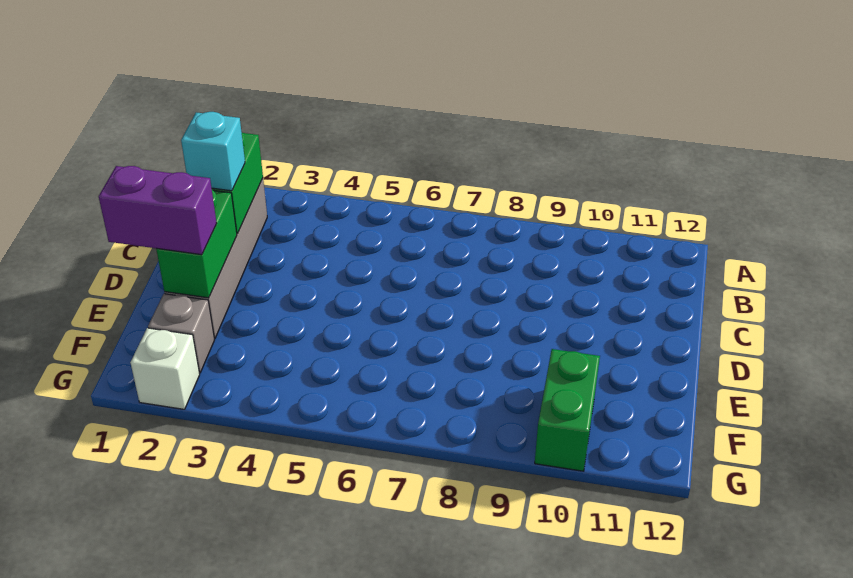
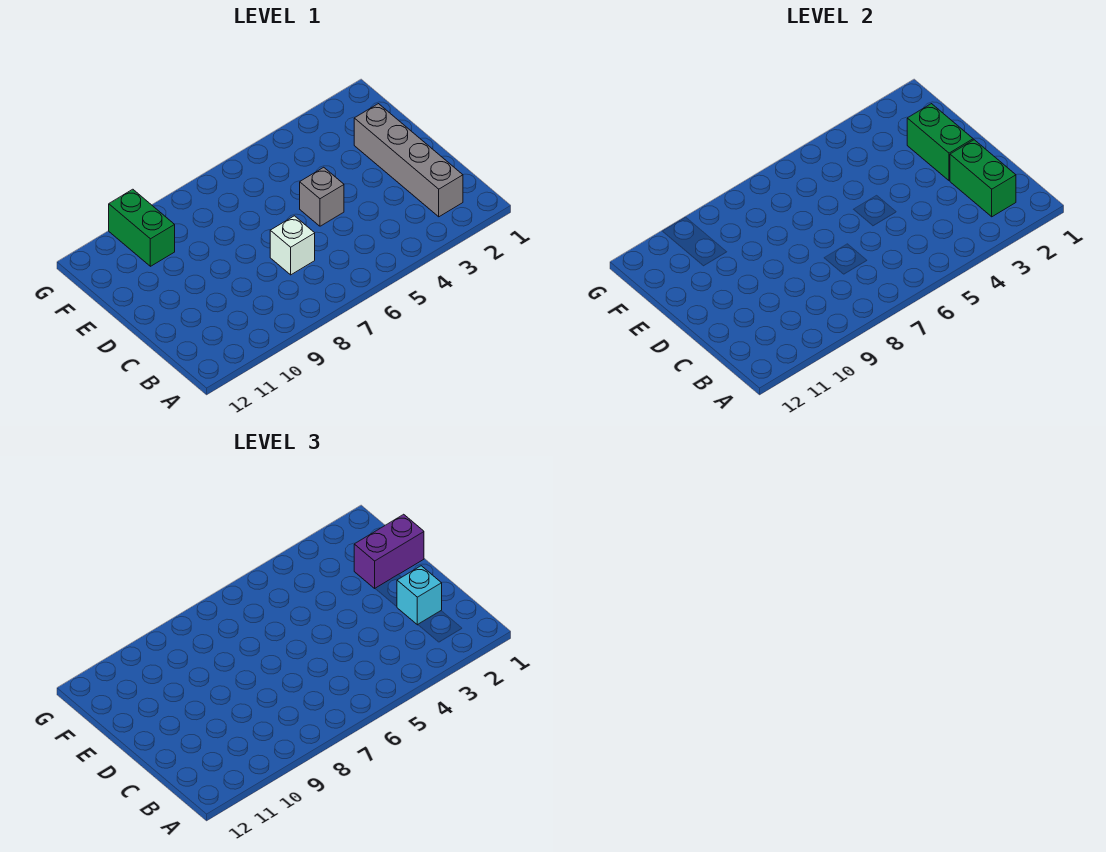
grey 1x1 brick [148,294,214,373] -> grey 1x1 brick moved to [300,167,344,226]
white 1x1 brick [130,328,200,409] -> white 1x1 brick moved to [270,216,315,275]

